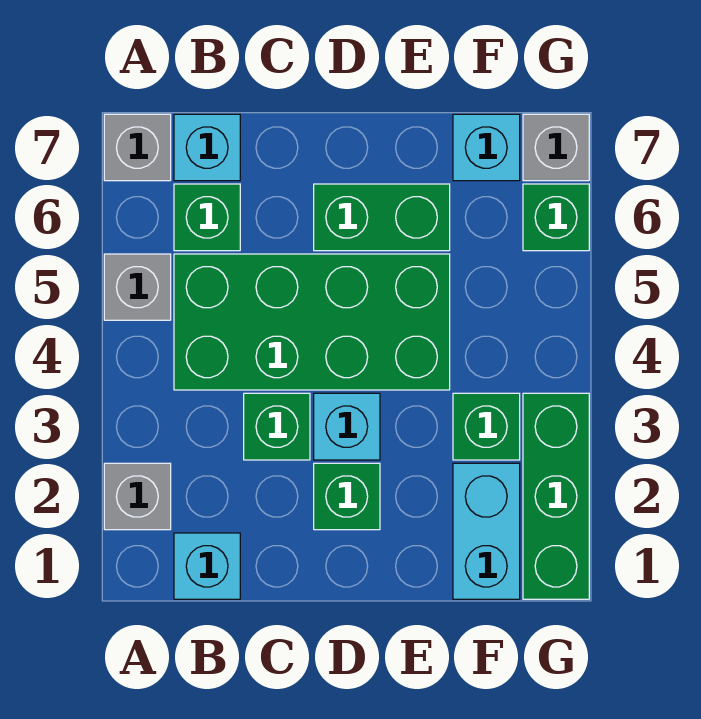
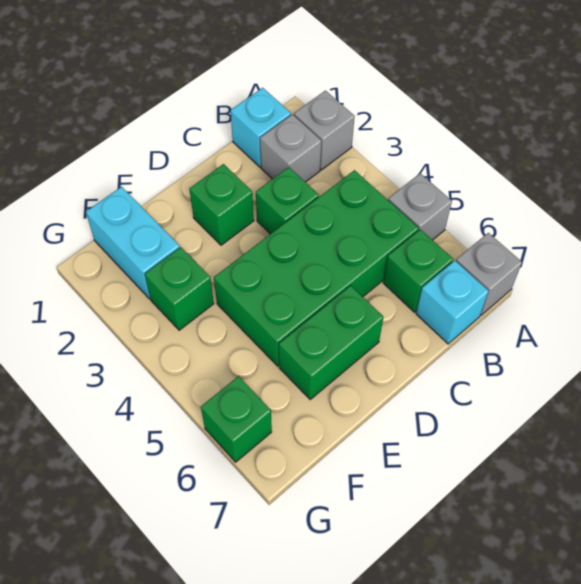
cyan 1x1 brick [314,393,380,460] -> none
cyan 1x1 brick [453,114,520,181] -> none
green 1x3 brick [523,393,589,599] -> none
grey 1x1 brick [523,114,589,181] -> grey 1x1 brick moved to [260,114,321,182]

